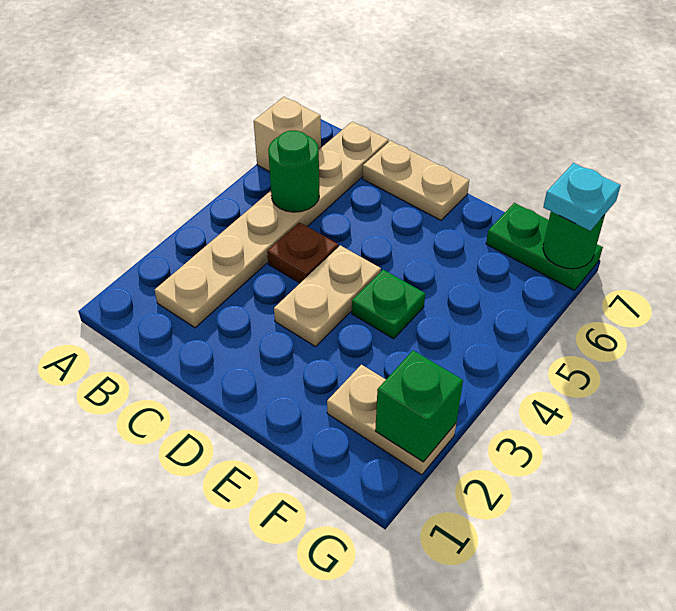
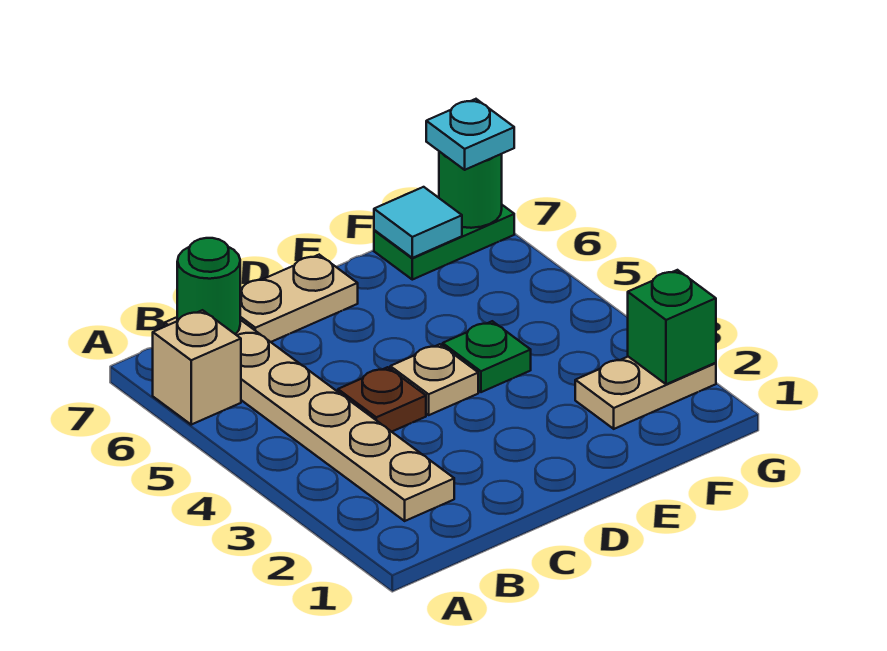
green 1x1 round brick [268,131,319,212] -> green 1x1 round brick moved to [177,238,240,334]
tan 1x2 plate [274,245,381,347] -> tan 1x1 plate [390,344,478,415]
none -> cyan 1x1 tile [374,187,462,258]

